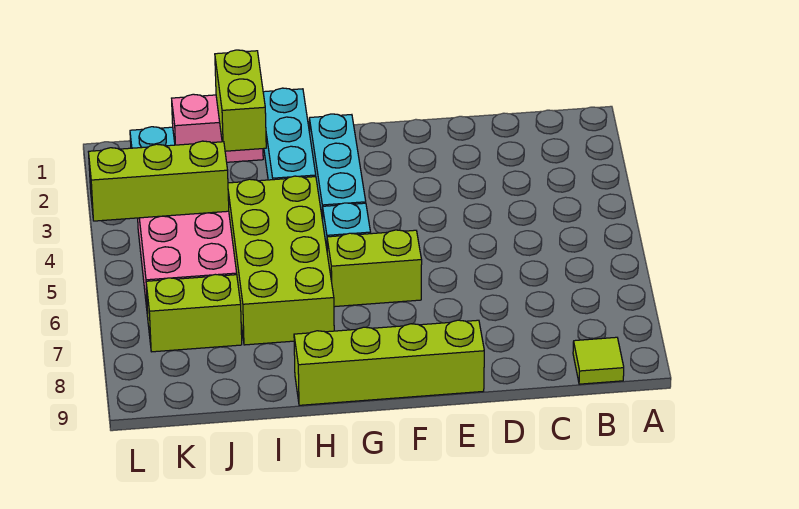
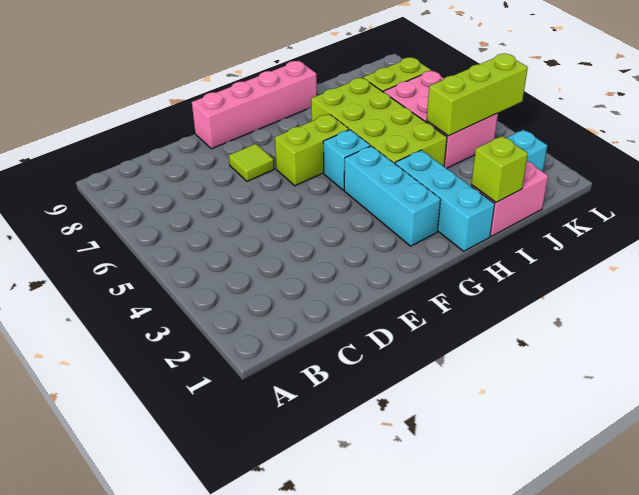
lime 1x1 tile [573,337,624,384] -> lime 1x1 tile moved to [229,144,274,181]
lime 1x4 brick [294,320,484,405] -> pink 1x4 brick [192,61,317,149]
lime 1x2 brick [215,50,266,151] -> lime 1x1 brick [471,136,528,202]

